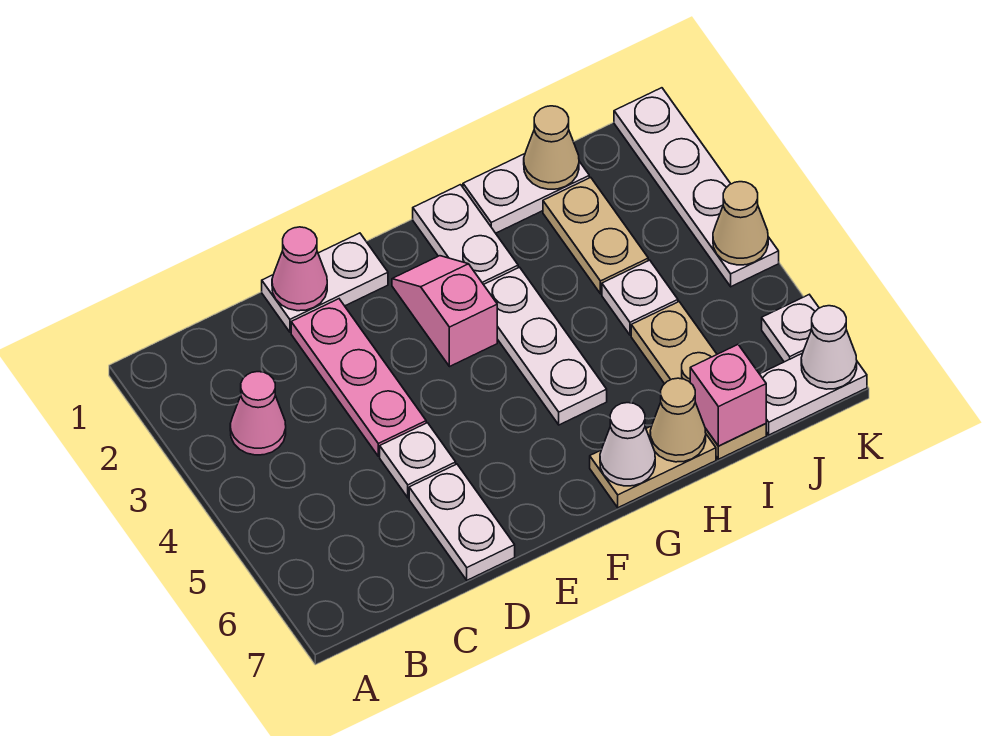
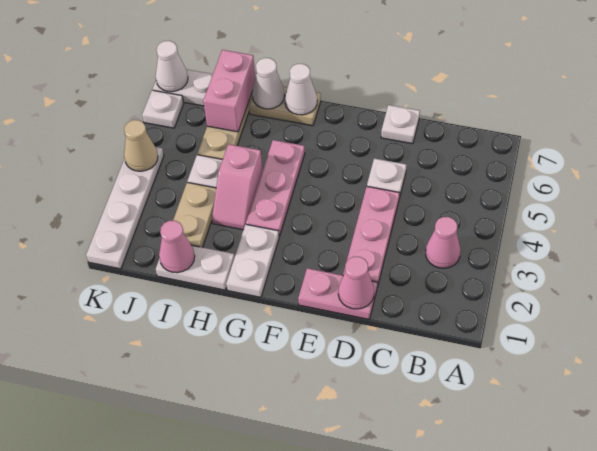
white 1x2 plate [262,233,388,332] -> pink 1x2 plate [298,268,377,319]
white 1x2 plate [409,464,515,580] -> white 1x1 plate [381,105,420,144]
pink 1x2 slope [392,256,497,367] -> pink 1x2 slope moved to [212,144,263,230]
white 1x3 plate [484,267,607,425] -> pink 1x3 plate [246,140,305,236]
tan 1x1 cone [650,378,706,462] -> white 1x1 cone [252,58,285,109]
tan 1x1 cone [524,106,579,189] -> pink 1x1 cone [159,221,195,273]
pink 1x1 brick [690,345,766,446] -> pink 1x2 brick [203,50,255,132]

